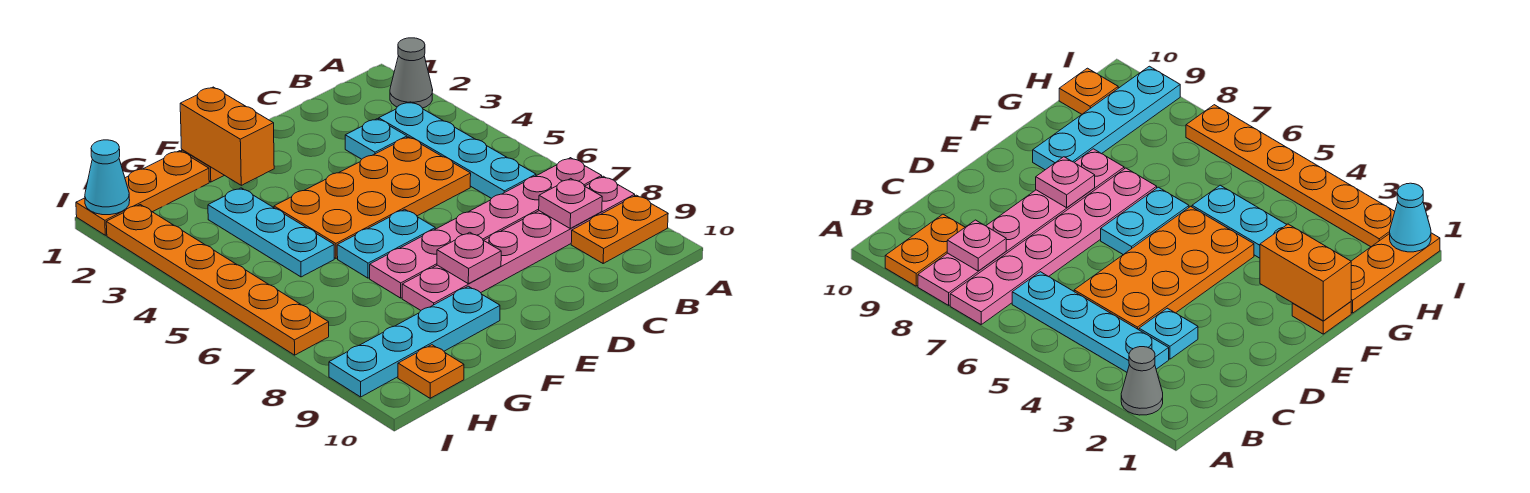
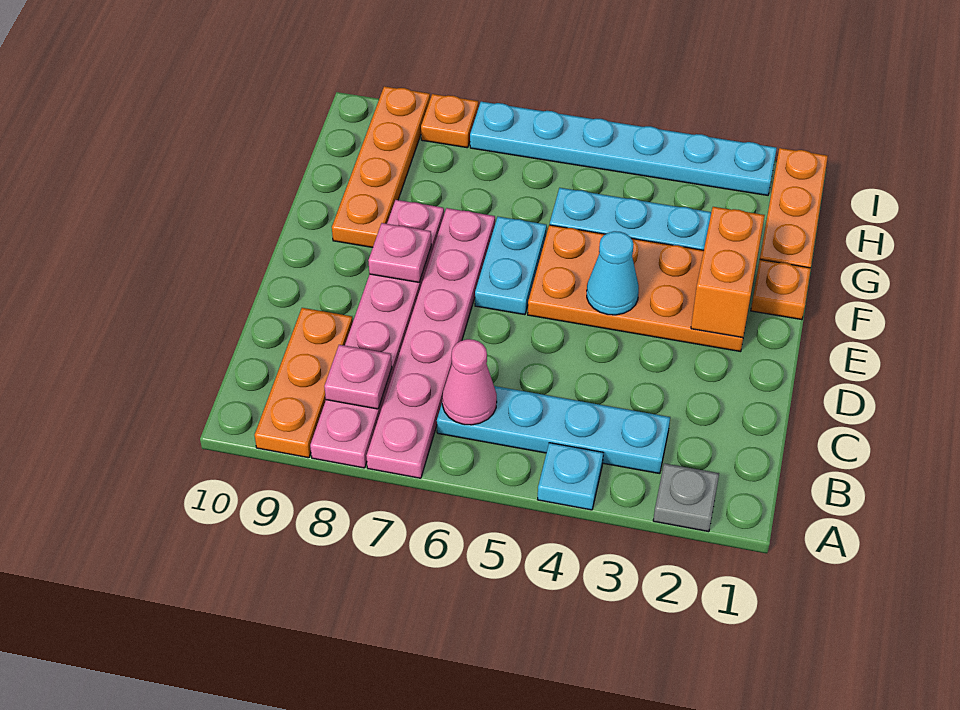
grey 1x1 cone [390,38,433,108] -> grey 1x1 plate [653,463,719,532]
orange 1x2 plate [571,195,668,263] -> orange 1x3 plate [255,308,353,458]
none -> pink 1x1 cone [442,339,497,425]
cyan 1x1 plate [345,119,407,159] -> cyan 1x1 plate moved to [538,443,603,510]
orange 2x4 plate [274,137,471,258] -> orange 2x4 plate turned to [528,225,743,352]
orange 1x2 brick [180,87,274,185] -> orange 1x2 brick turned to [691,207,765,338]
cyan 1x4 plate [329,286,500,397] -> orange 1x4 plate [332,86,430,247]
orange 1x1 plate [398,345,464,398] -> orange 1x1 plate moved to [421,94,478,148]
cyan 1x1 cone [85,140,130,215] -> cyan 1x1 cone moved to [587,231,639,315]
orange 1x6 plate [106,205,329,355] -> cyan 1x6 plate [470,102,777,195]

